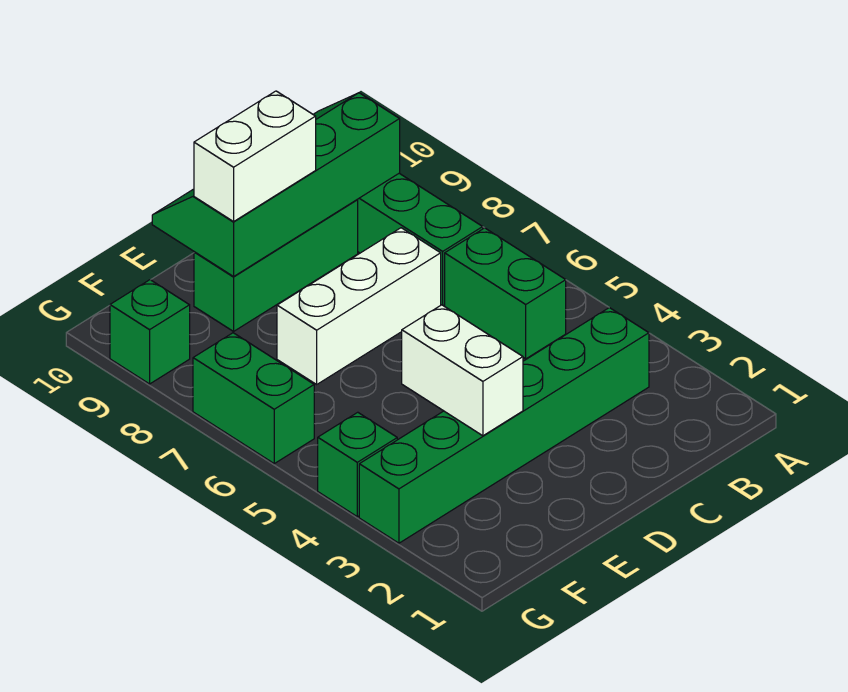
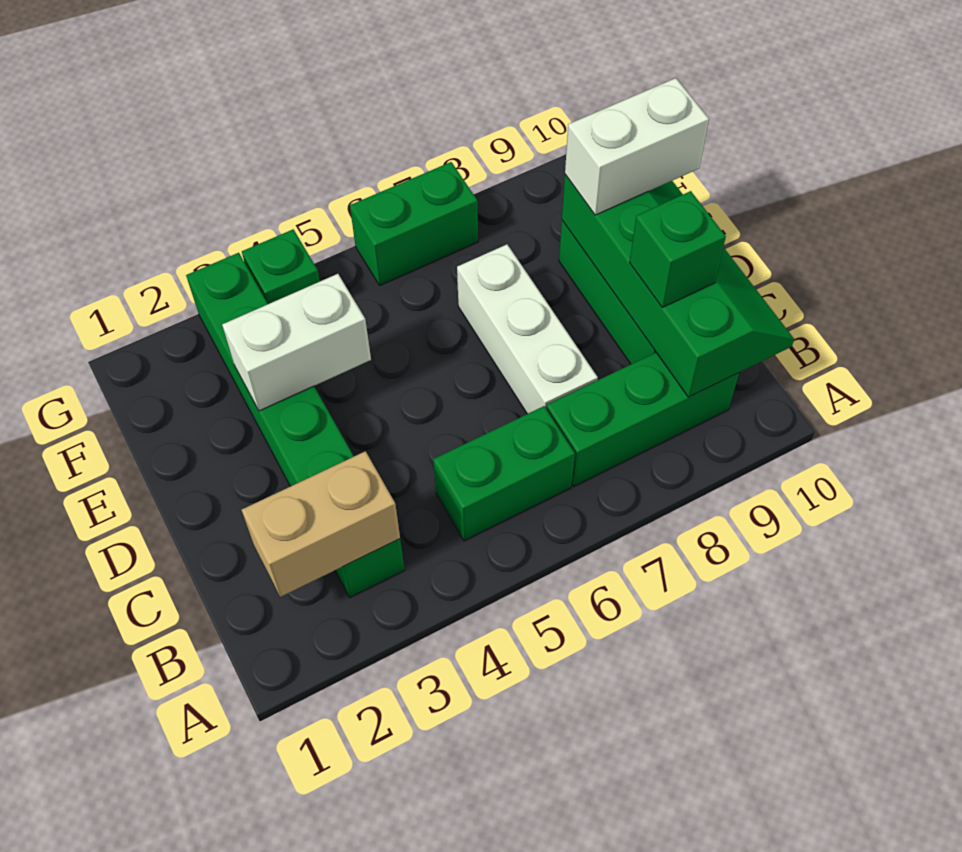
none -> tan 1x2 brick [242,451,400,597]
white 1x2 brick [194,91,316,222] -> white 1x2 brick turned to [565,78,709,215]
green 1x1 brick [110,280,190,384] -> green 1x1 brick moved to [630,191,726,307]

